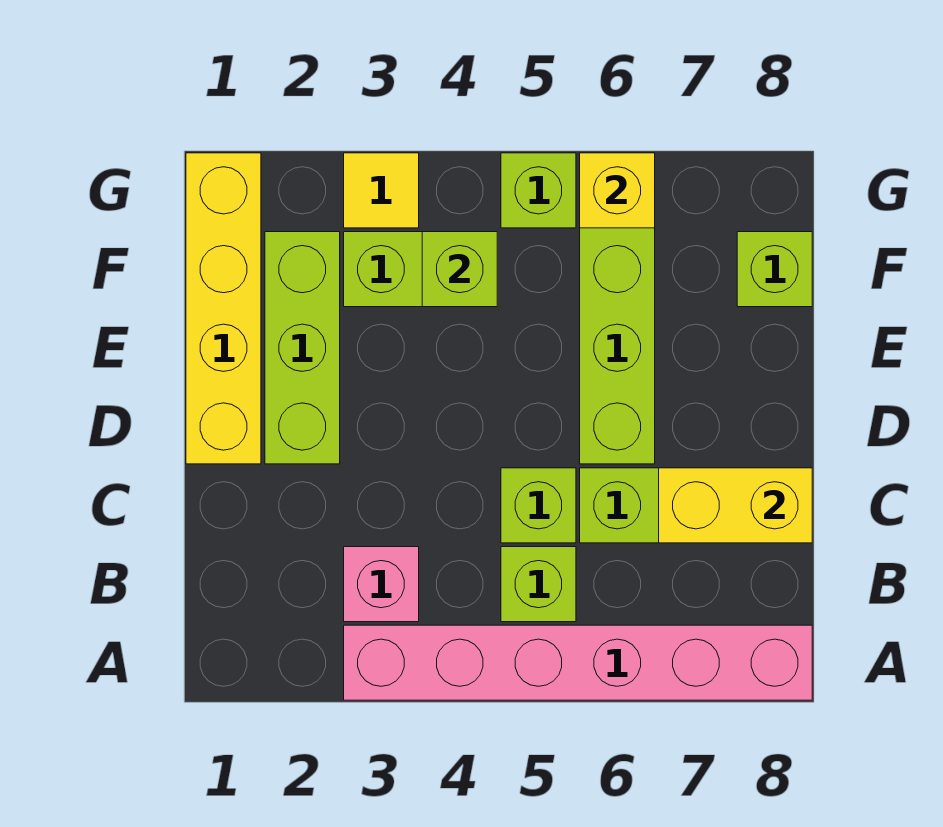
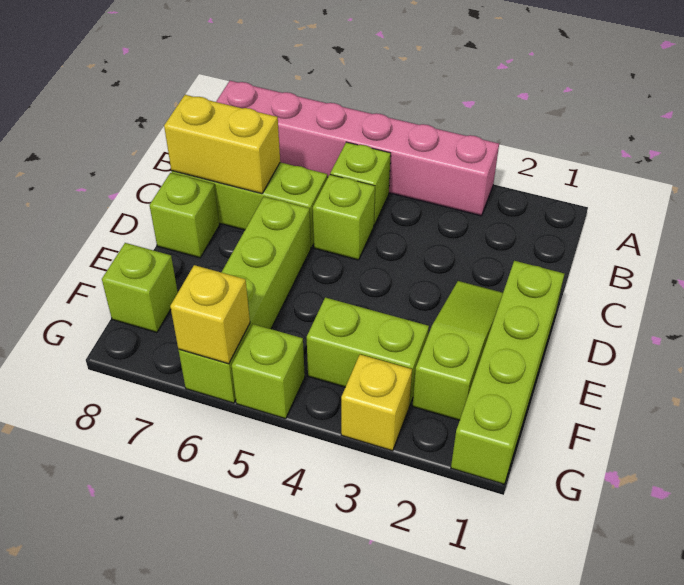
pink 1x1 brick [344,547,419,622] -> none
yellow 1x4 brick [186,153,261,464] -> lime 1x4 brick [451,261,564,484]
lime 1x3 brick [265,232,340,464] -> lime 1x3 slope [413,281,503,420]
lime 1x1 brick [422,232,497,307] -> lime 1x1 brick moved to [150,173,219,258]
yellow 1x1 tile [344,153,419,228] -> yellow 1x1 brick [341,354,412,451]

